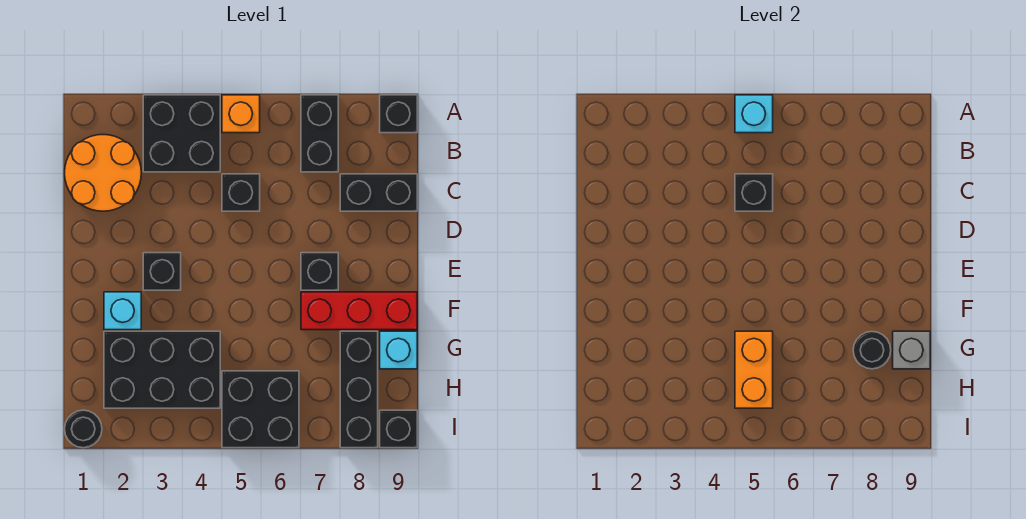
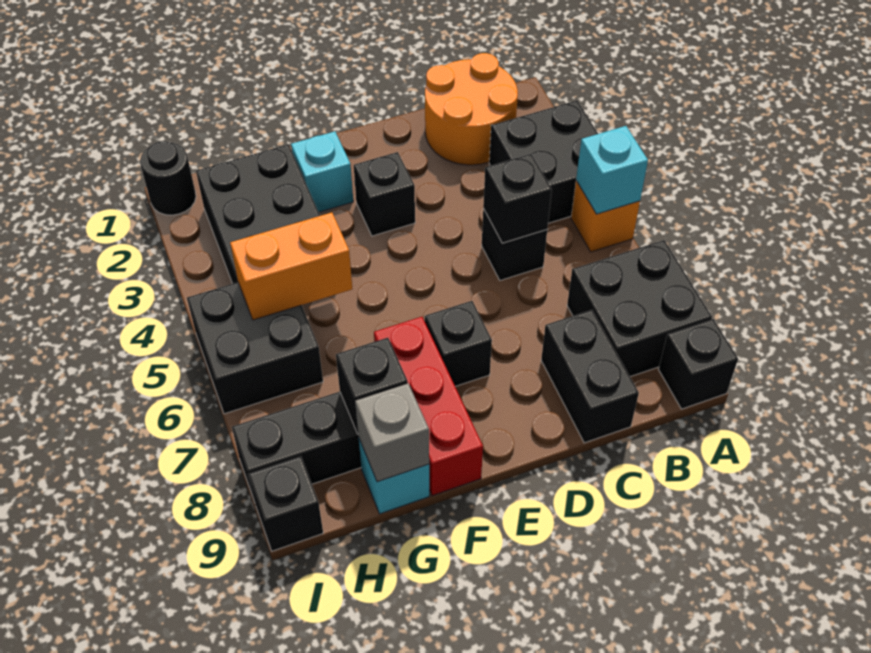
black 1x2 brick [301,95,338,172] -> black 2x2 brick [567,240,712,377]
black 1x1 round brick [853,332,891,369] -> black 1x1 brick [336,338,408,434]

